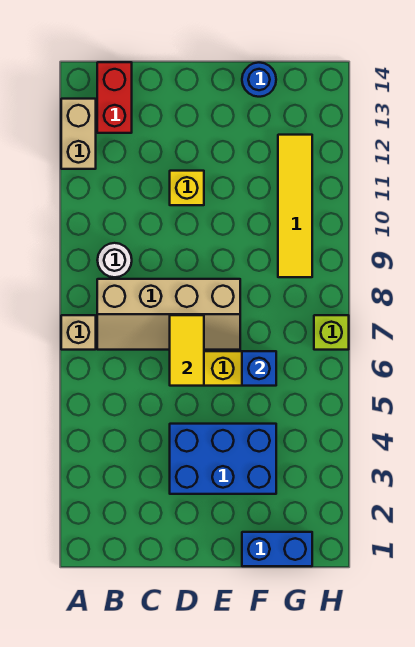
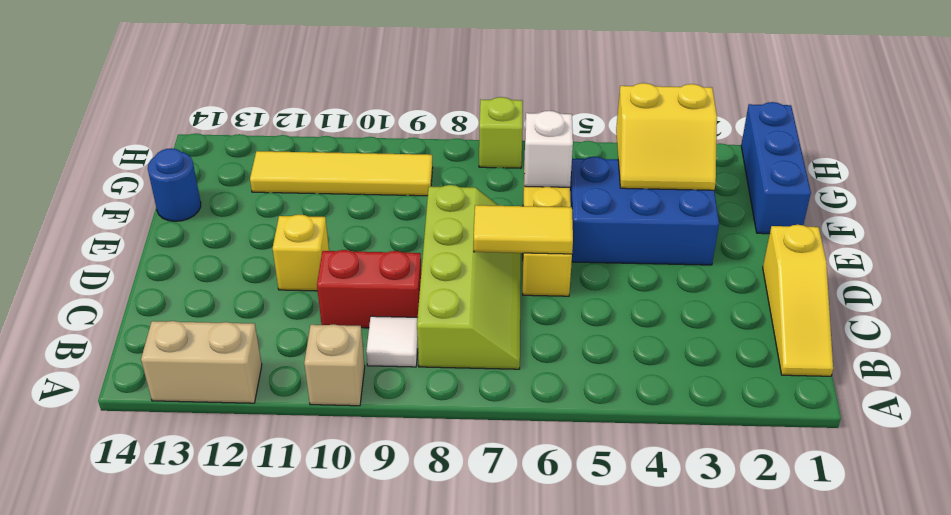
tan 1x1 brick [61,315,96,350] -> tan 1x1 brick moved to [304,324,365,406]
none -> yellow 1x3 slope [763,225,833,376]
tan 2x4 slope [97,279,240,350] -> lime 2x4 slope [417,185,521,369]
white 1x1 round brick [97,243,132,277] -> white 1x1 tile [366,316,418,367]
red 1x2 brick [97,62,132,133] -> red 1x2 brick moved to [317,250,421,328]
blue 2x3 brick [170,424,276,494] -> blue 2x3 brick turned to [570,157,719,265]
blue 1x2 brick [242,532,312,566] -> blue 1x3 brick [741,102,811,234]
none -> yellow 2x2 slope [616,83,717,190]
blue 1x1 brick [242,351,276,386] -> white 1x1 brick [524,111,573,187]

